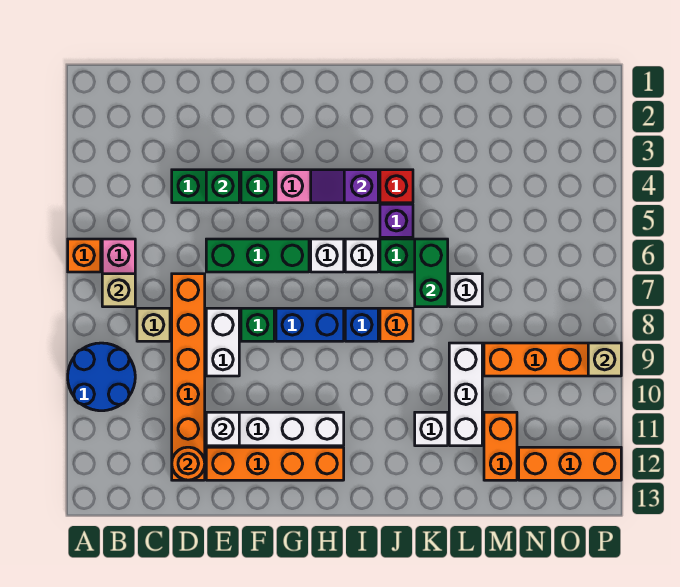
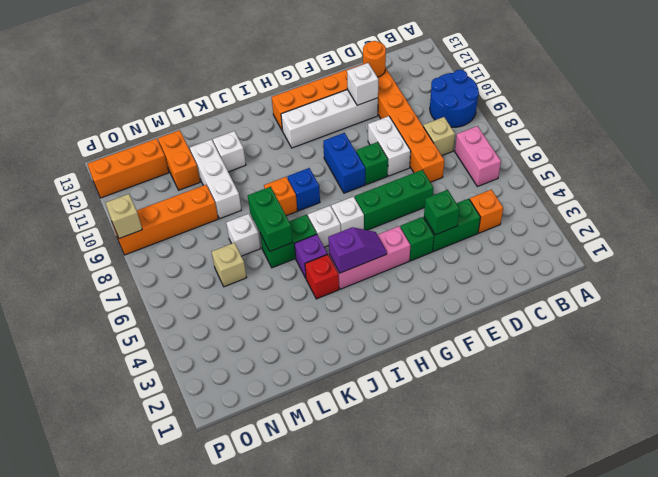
orange 1x1 brick [68,239,101,272] -> orange 1x1 brick moved to [470,190,503,233]
tan 1x1 brick [102,274,135,307] -> tan 1x1 brick moved to [212,243,247,287]
blue 1x2 brick [276,308,344,341] -> blue 1x2 brick turned to [323,133,365,193]

